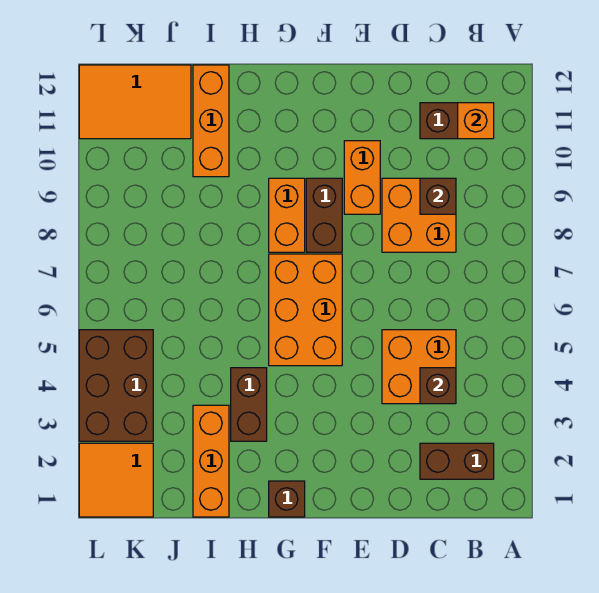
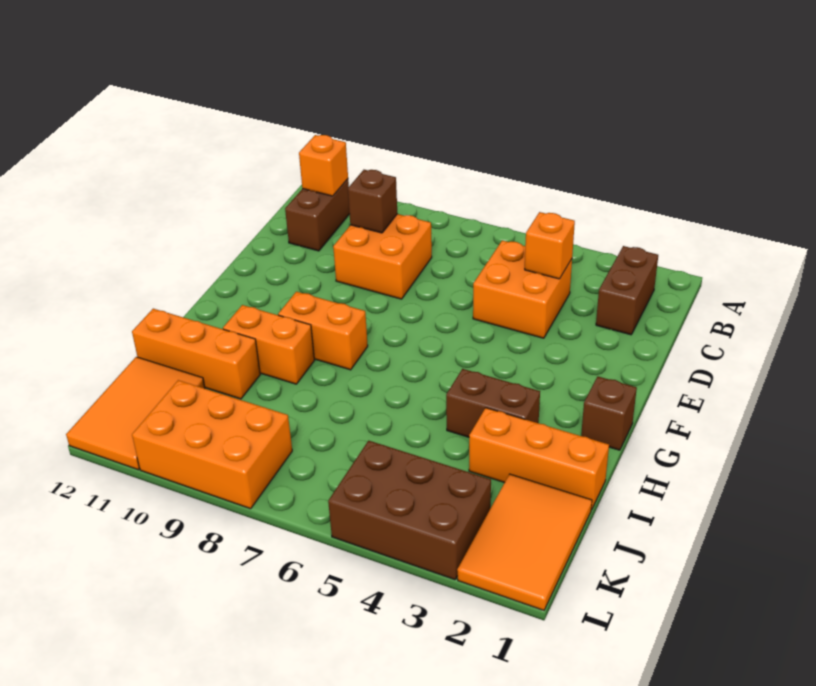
brown 1x1 brick [420,368,456,404] -> orange 1x1 brick [525,212,575,279]
orange 1x2 brick [344,141,380,214] -> orange 1x2 brick moved to [223,305,314,384]
orange 2x3 brick [269,254,342,366] -> orange 2x3 brick moved to [132,380,292,509]
brown 1x2 brick [306,178,342,252] -> none
orange 2x2 tile [79,443,153,517] -> orange 2x3 tile [457,474,592,610]

